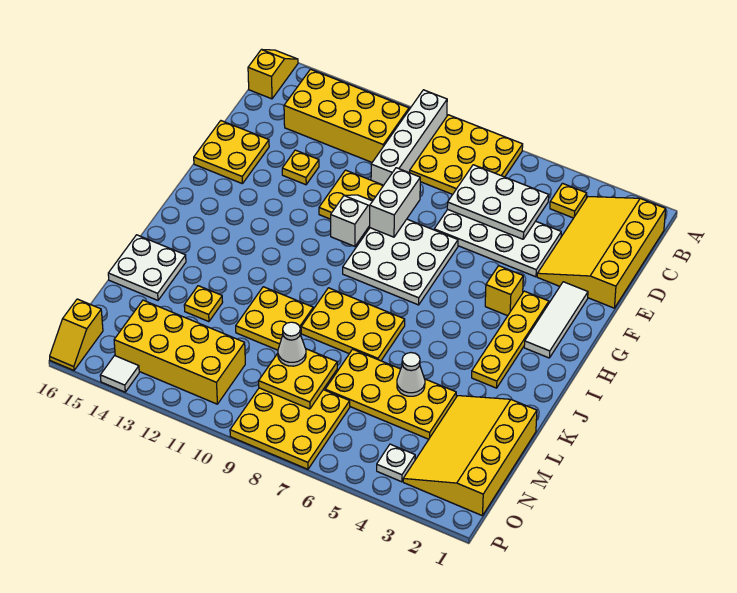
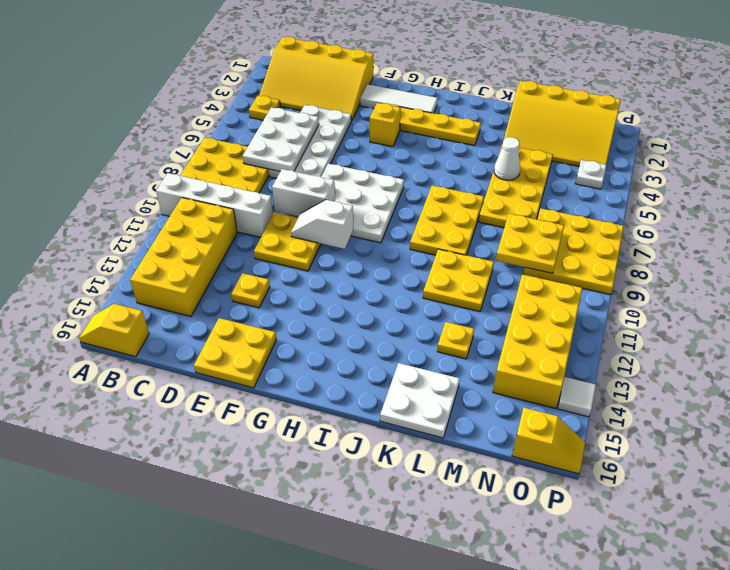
white 1x1 cone [278,322,306,366] -> none

